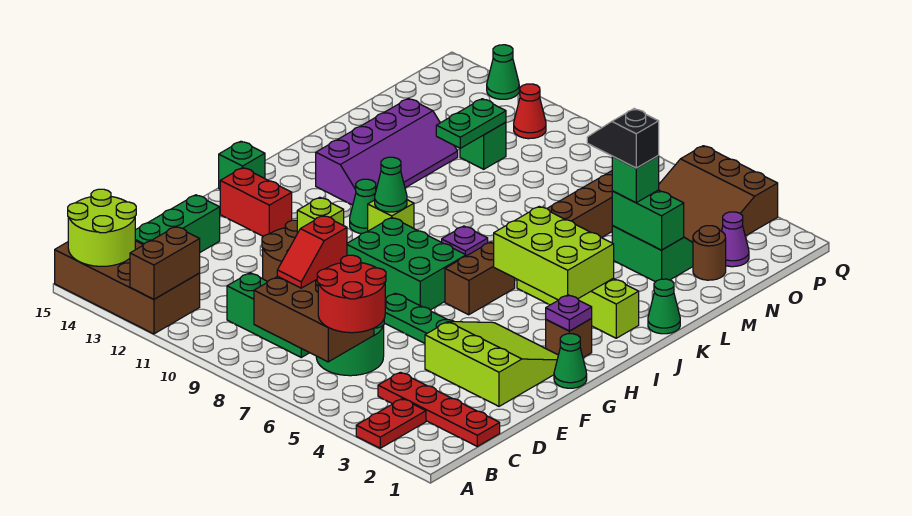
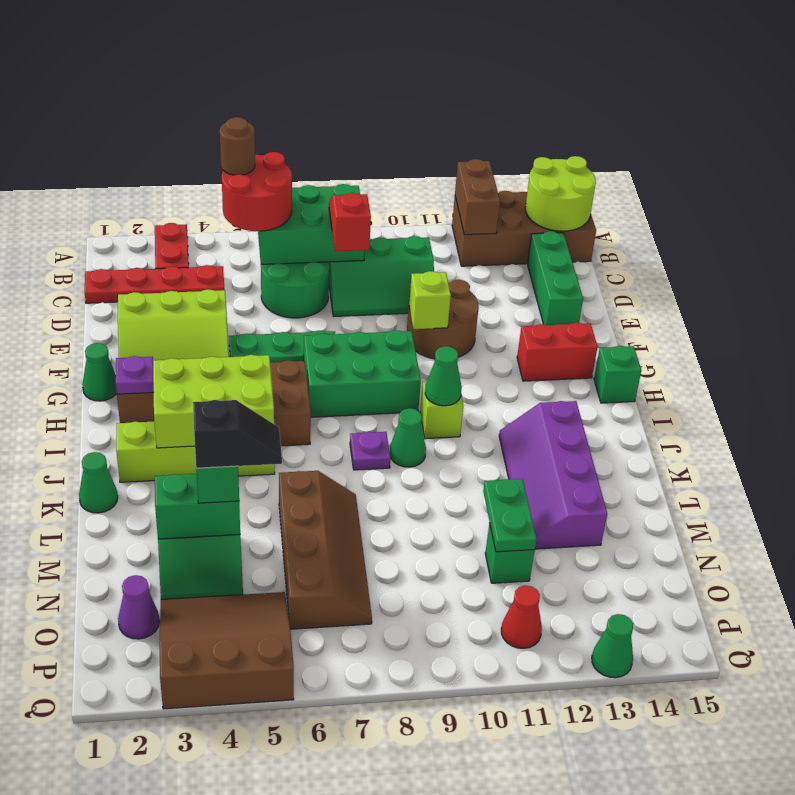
brown 2x3 brick [254,276,374,362] -> green 2x3 brick [258,184,365,264]
green 1x1 cone [350,179,376,234] -> green 1x1 cone moved to [390,408,426,467]
brown 1x1 round brick [693,226,726,280] -> brown 1x1 round brick moved to [220,117,255,175]

